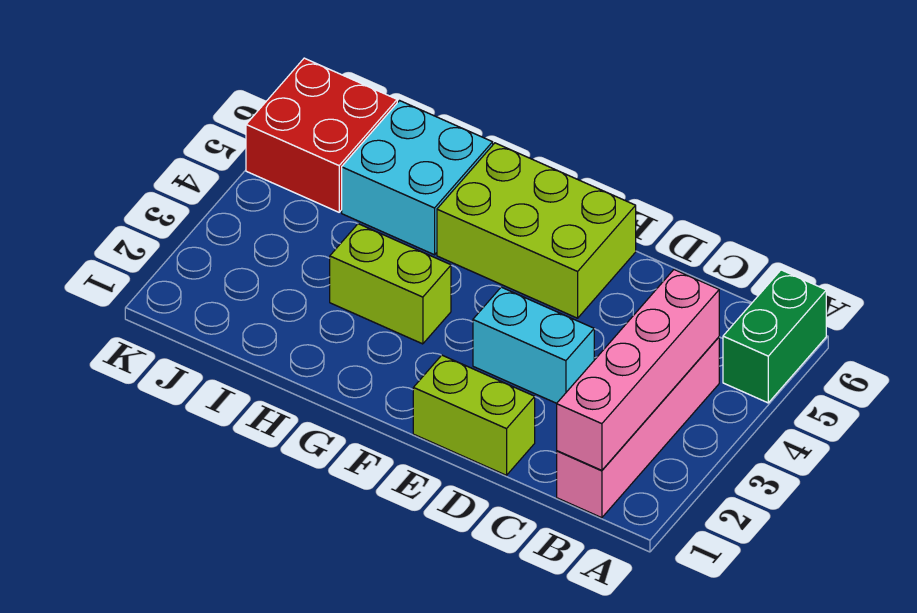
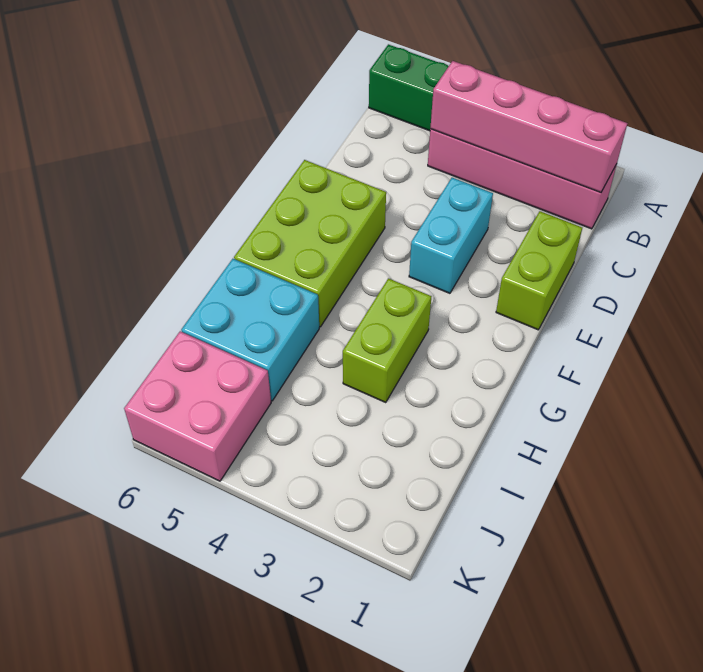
red 2x2 brick [246,58,397,212] -> pink 2x2 brick [124,331,271,481]

